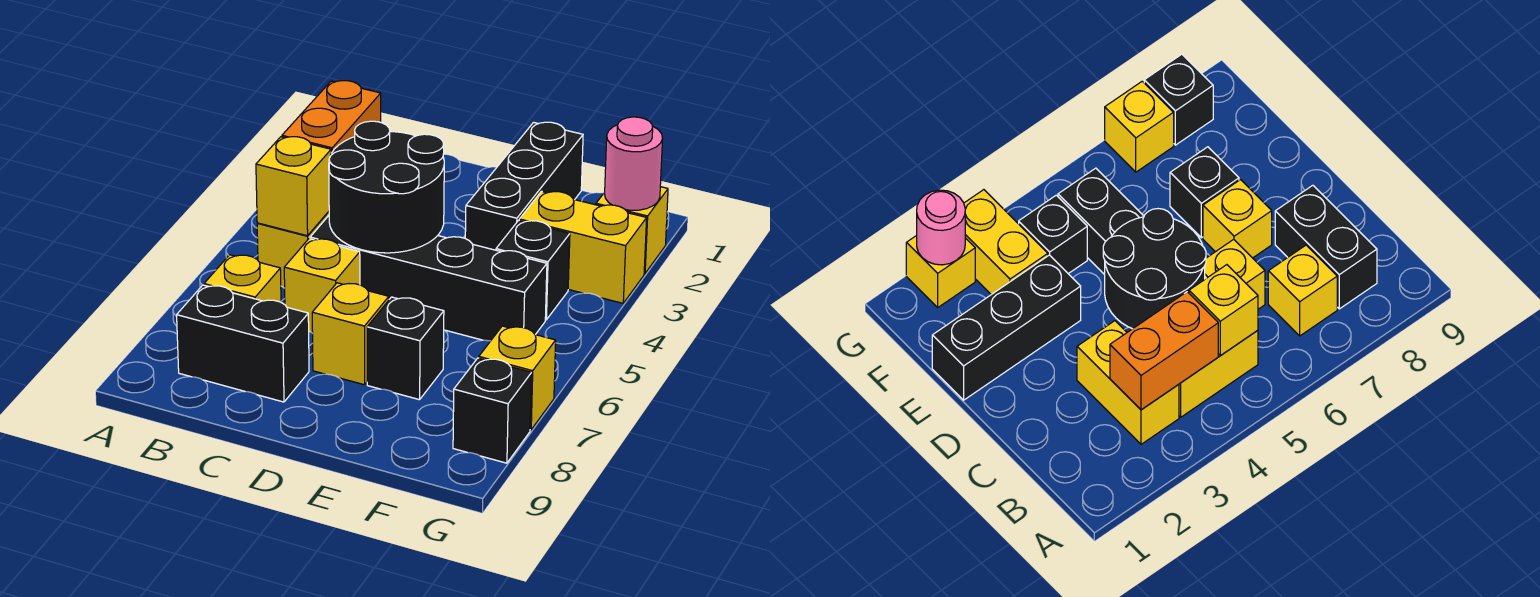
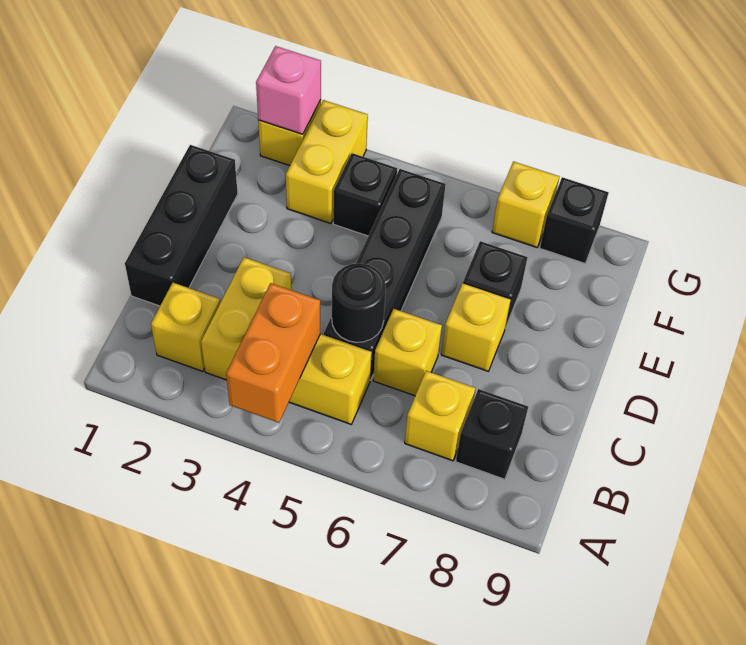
orange 1x2 brick [282,81,381,153] -> orange 1x2 brick turned to [226,283,320,423]
yellow 1x1 brick [256,137,331,236] -> yellow 1x1 brick moved to [151,283,220,371]
black 1x2 brick [177,285,309,402] -> black 1x1 brick [456,389,528,479]
black 2x2 round brick [329,121,444,253] -> black 1x1 round brick [332,263,386,342]
black 1x3 brick [465,122,583,250] -> black 1x3 brick turned to [125,145,238,306]
pink 1x1 round brick [605,117,663,210] -> pink 1x1 brick [256,46,321,134]

